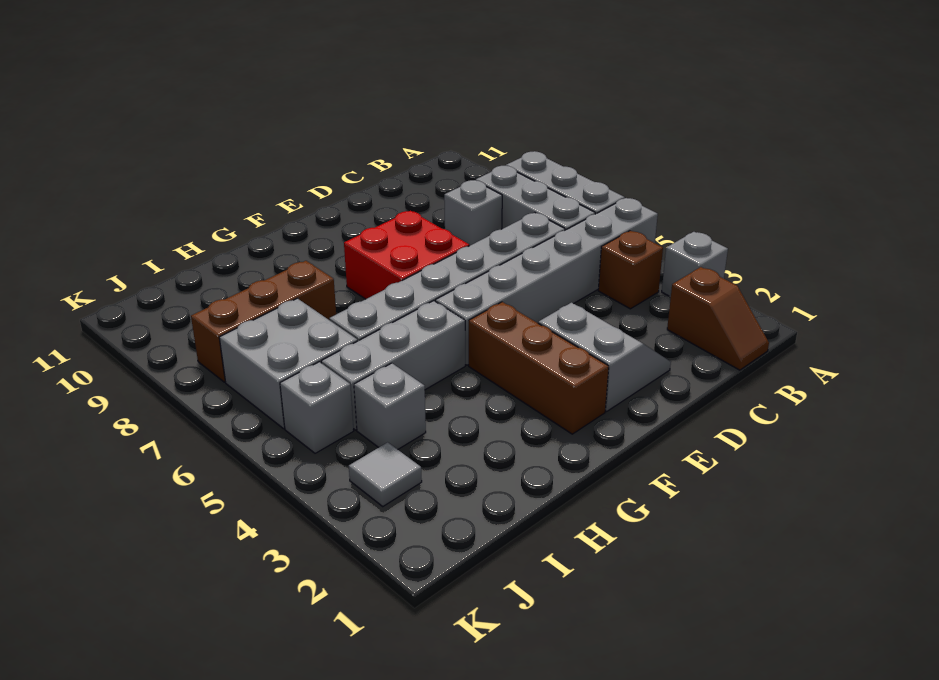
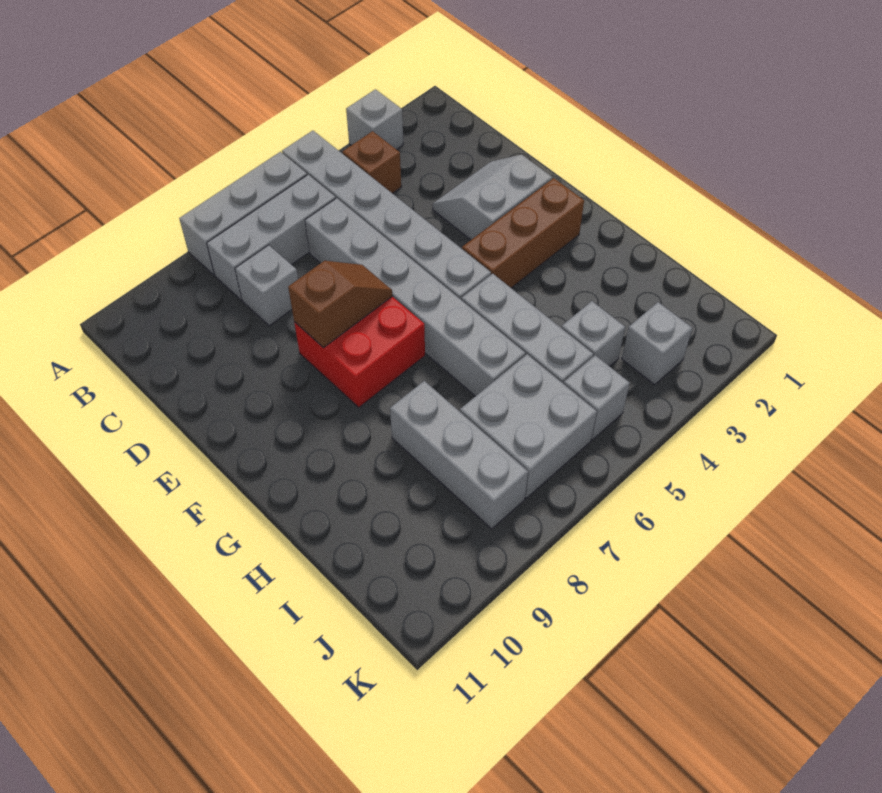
brown 1x2 slope [667,267,769,370] -> brown 1x2 slope moved to [288,261,392,348]
brown 1x3 brick [191,261,336,382] -> grey 1x3 brick [390,381,528,529]
grey 1x1 tile [349,442,422,506] -> grey 1x1 brick [622,302,692,385]

